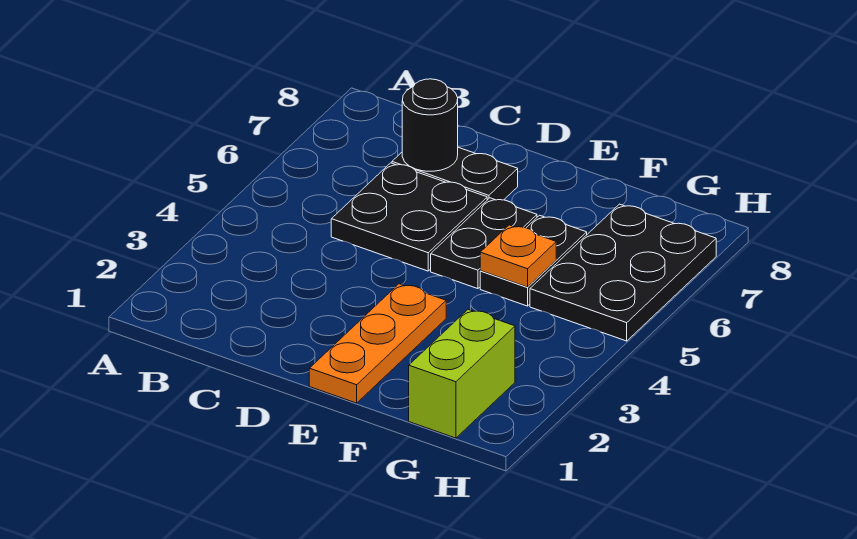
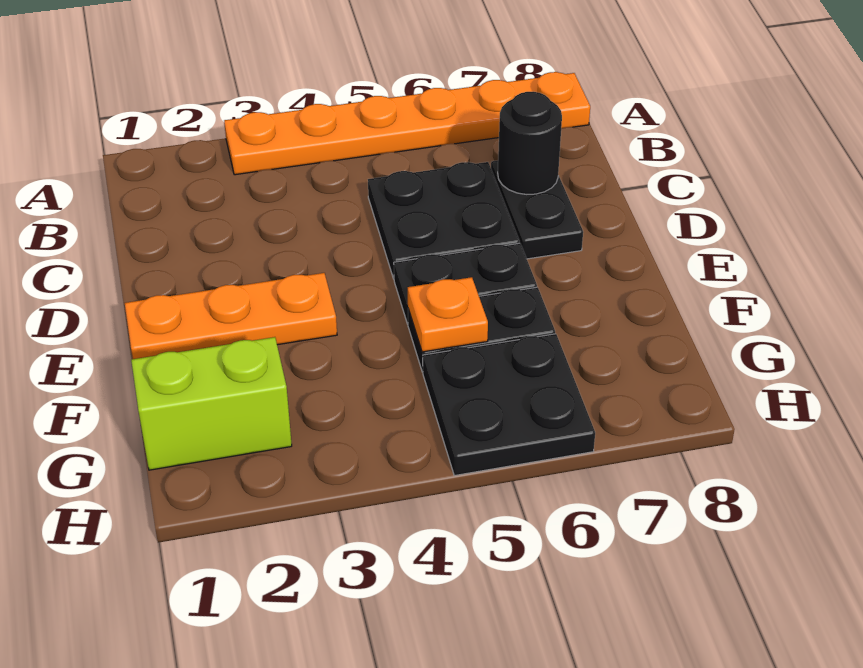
none -> orange 1x6 plate [224,72,590,175]
black 2x3 plate [530,204,716,341] -> black 2x2 plate [423,334,595,476]

